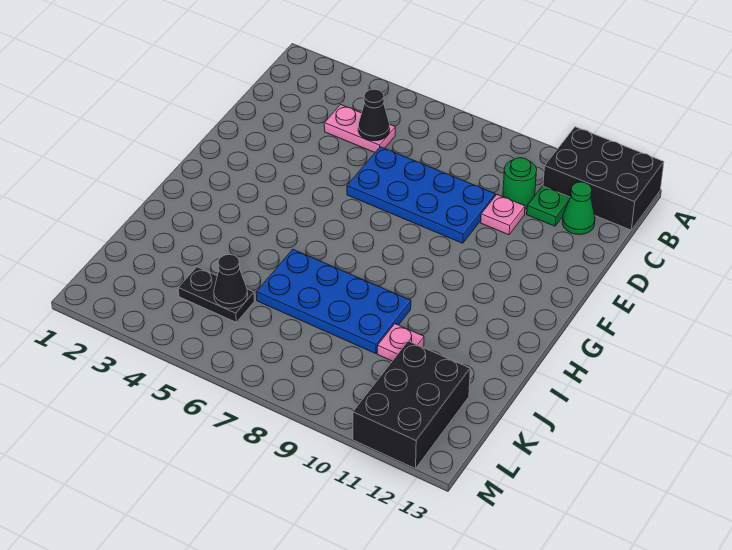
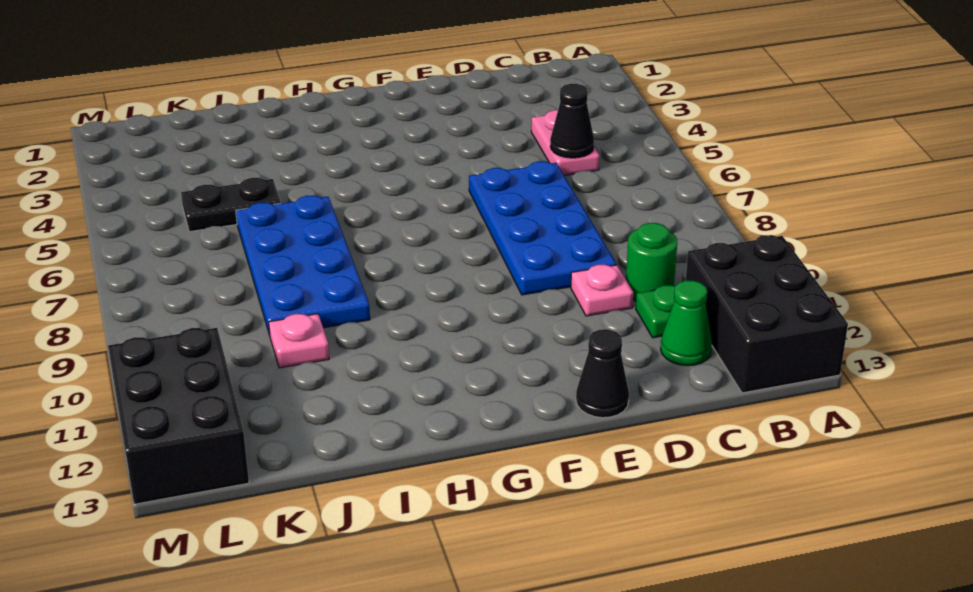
black 1x2 plate [178,267,254,322] -> black 1x2 plate turned to [181,178,281,232]
black 1x1 cone [214,254,248,308] -> black 1x1 cone moved to [576,329,629,418]
black 2x3 brick [353,341,470,469] -> black 2x3 brick turned to [108,328,249,504]

